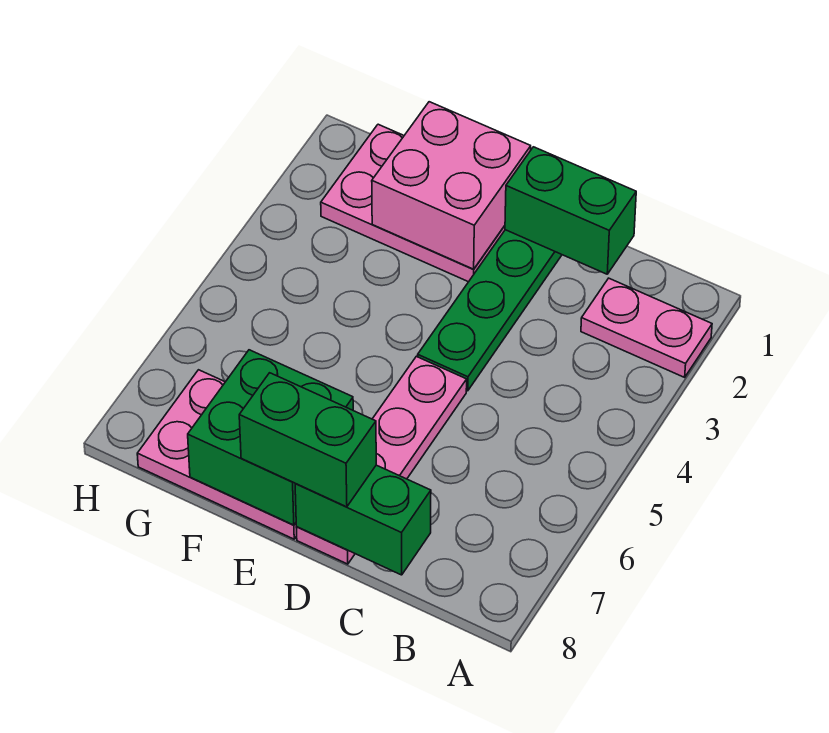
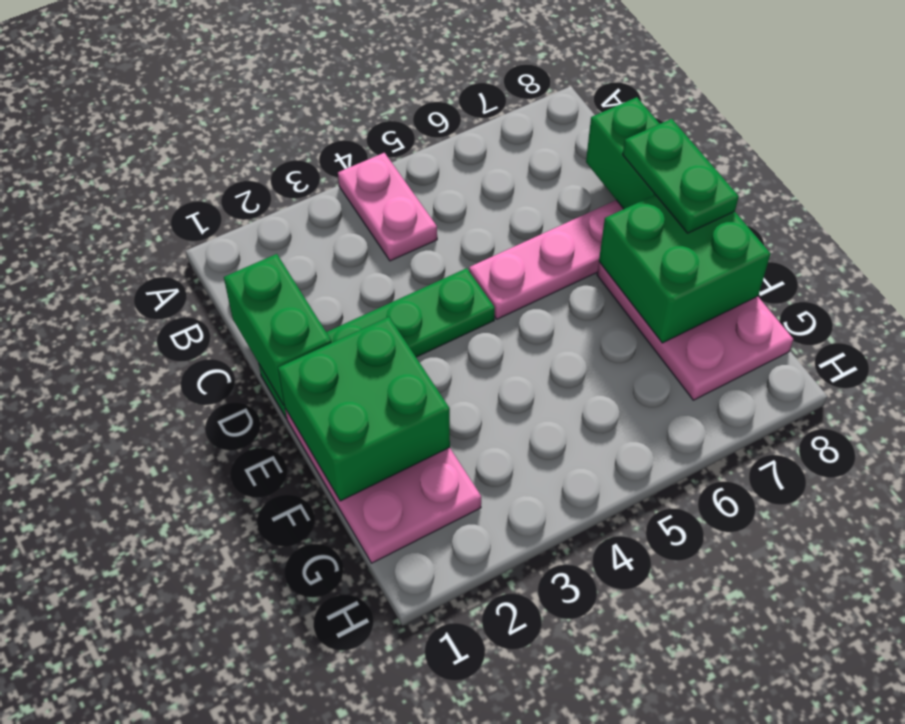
pink 1x2 plate [581,278,712,377] -> pink 1x2 plate moved to [338,153,437,261]
green 1x2 brick [239,373,376,507] -> green 1x2 plate [623,119,739,233]
pink 2x2 brick [372,102,531,269] -> green 2x2 brick [278,317,450,501]

